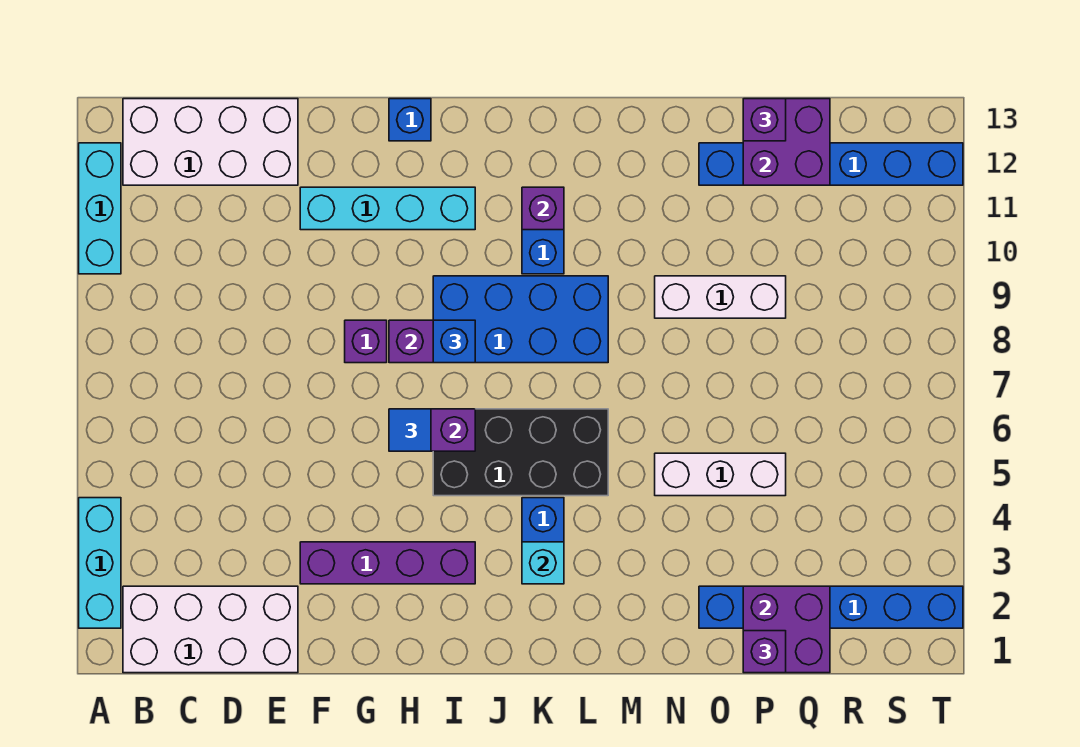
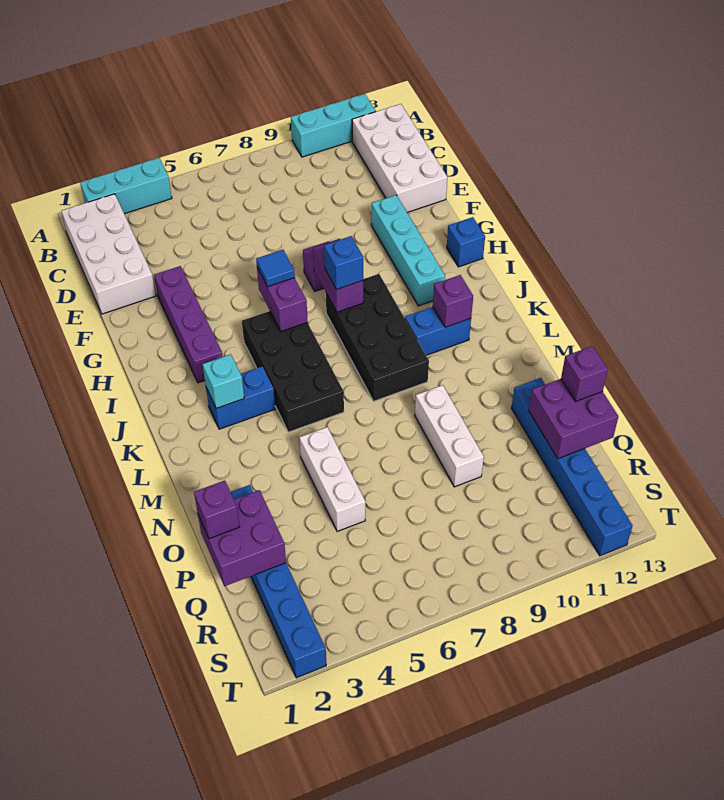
blue 2x4 brick [433,276,608,363] -> black 2x4 brick [326,274,429,401]

